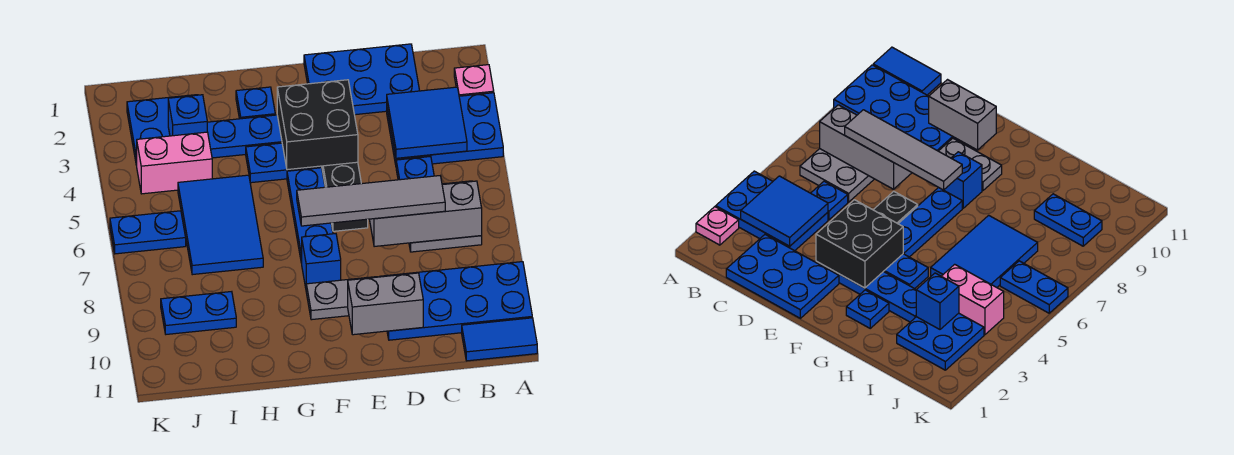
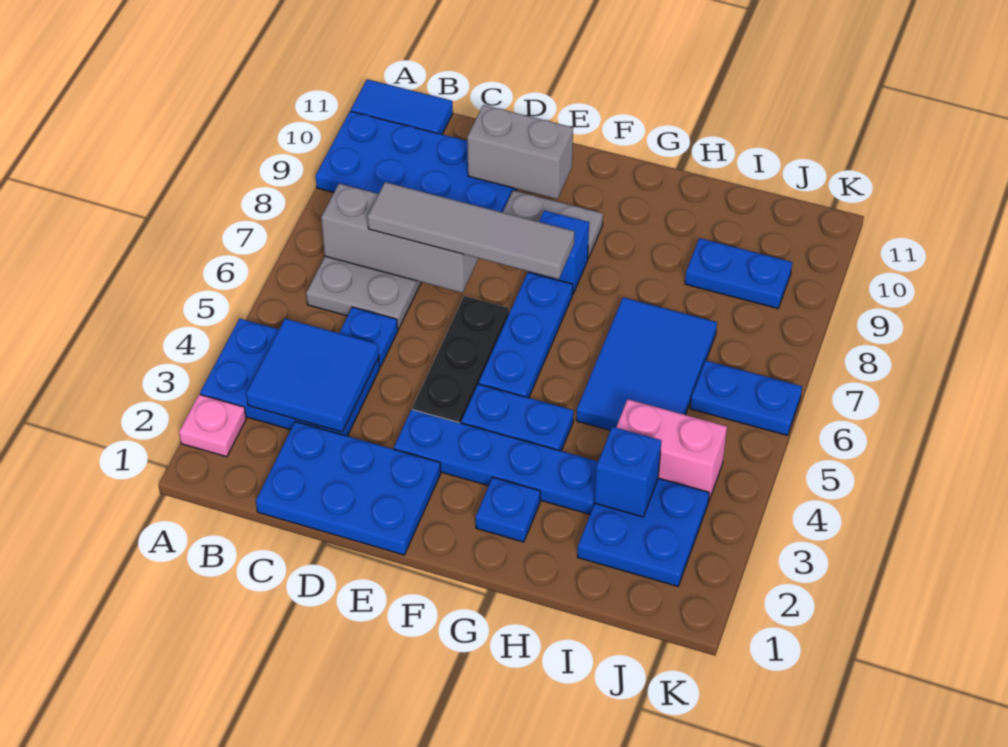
black 2x2 brick [277,80,358,170] -> none

